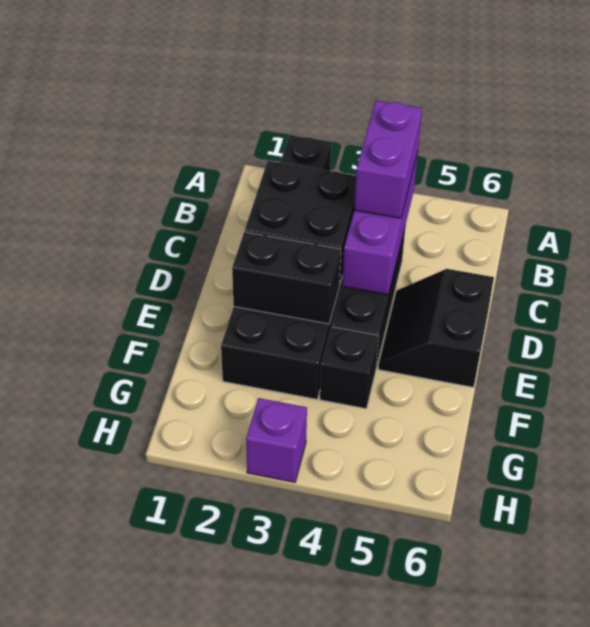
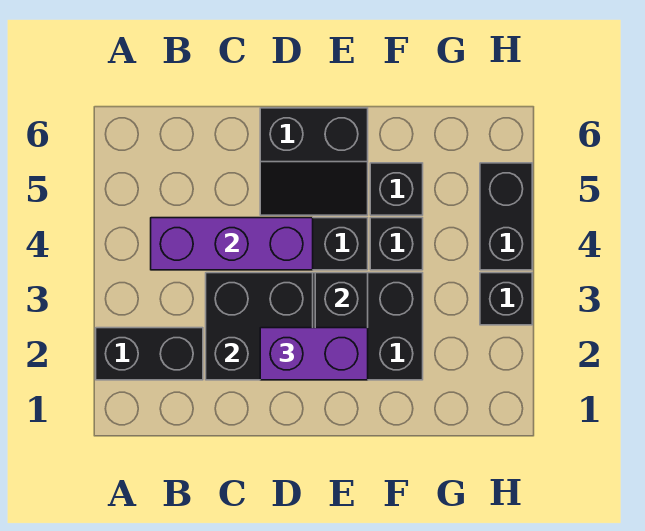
purple 1x2 brick [354,101,422,218] -> purple 1x2 brick moved to [260,328,368,380]
none -> black 1x1 brick [370,163,423,215]
purple 1x1 brick [246,398,307,482] -> black 1x1 brick [480,273,532,325]
none -> black 1x2 brick [480,163,532,270]

